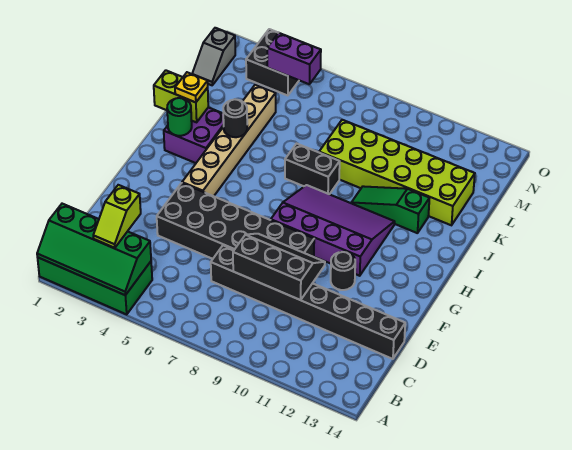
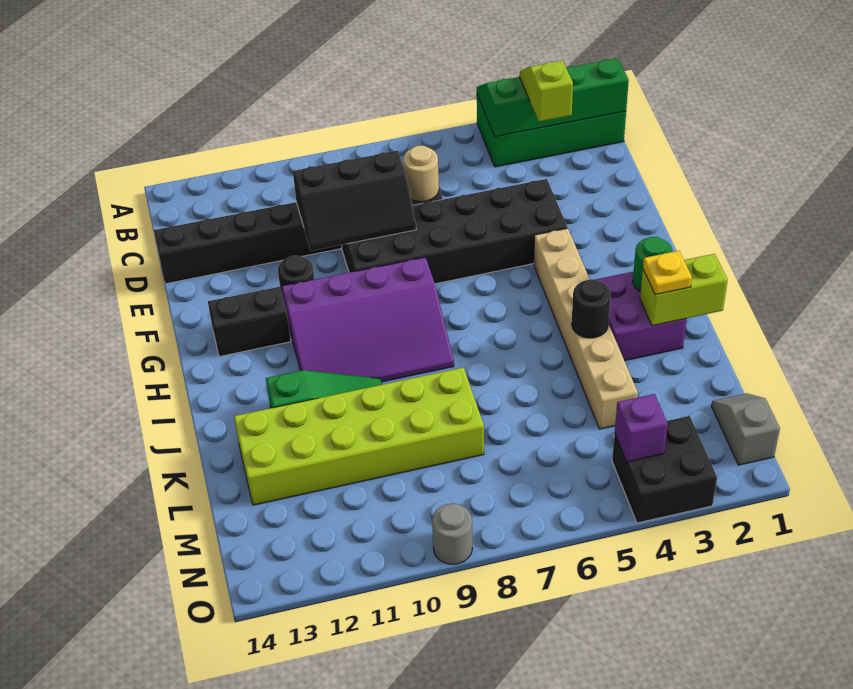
none -> tan 1x1 round brick [403,146,439,202]
black 1x2 brick [285,144,340,194] -> black 1x2 brick moved to [208,287,291,357]
purple 1x2 brick [267,33,321,84] -> purple 1x1 brick [615,394,668,462]
none -> grey 1x1 round brick [432,504,472,564]

